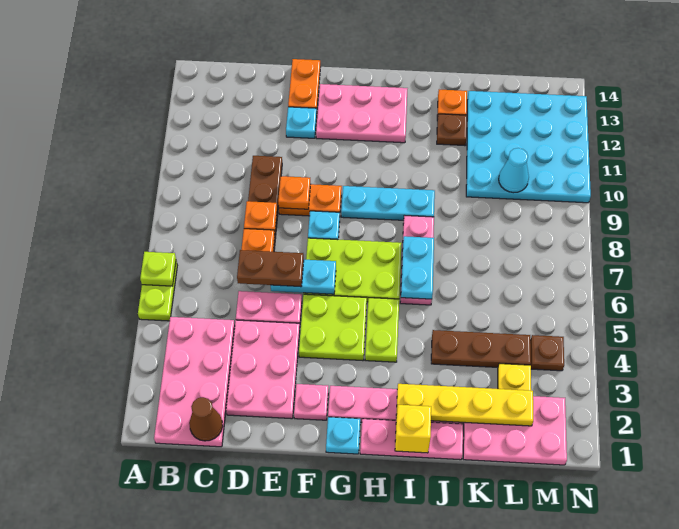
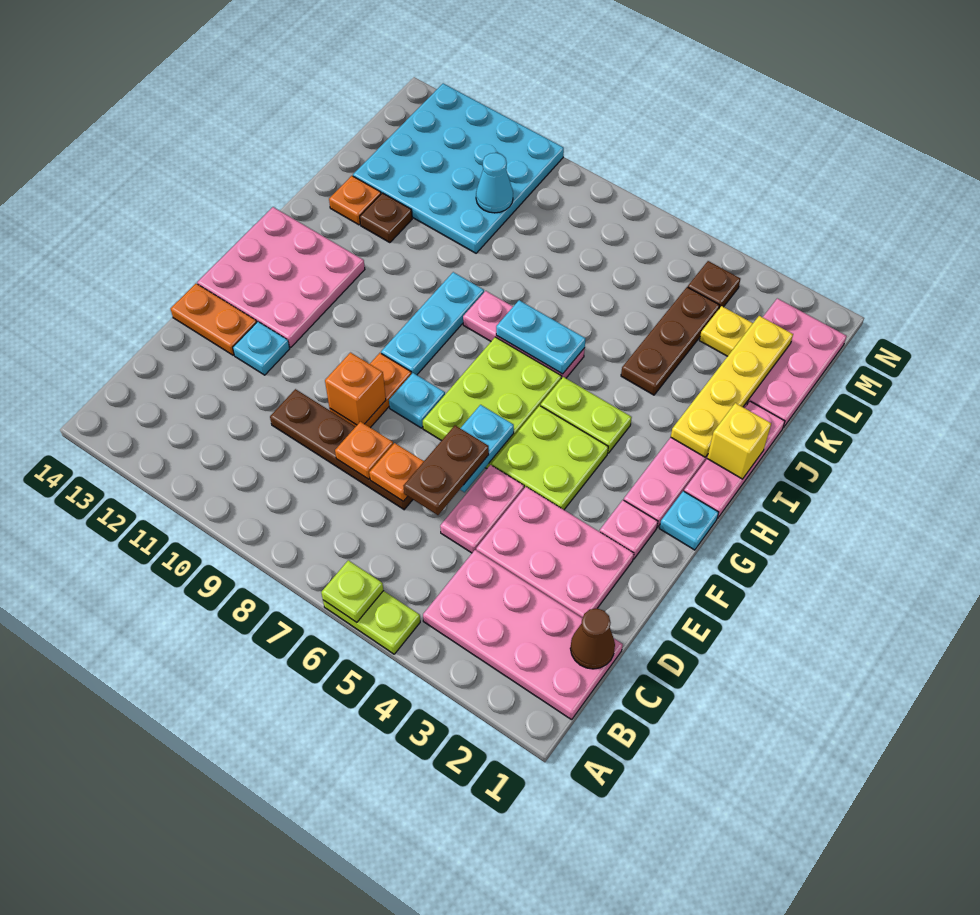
orange 1x1 plate [278,176,310,209] -> orange 1x1 brick [325,353,386,425]
pink 2x3 plate [316,84,408,143] -> pink 3x3 plate [197,207,365,347]

